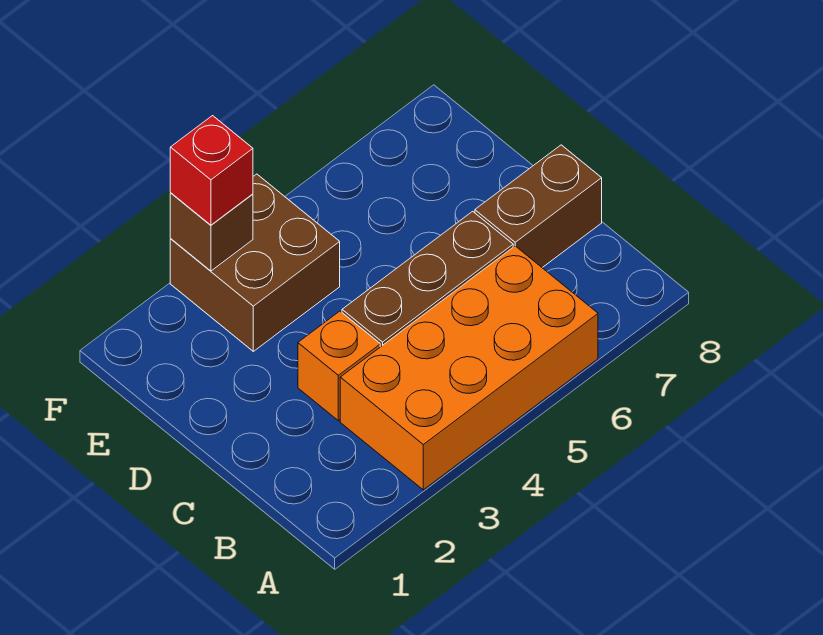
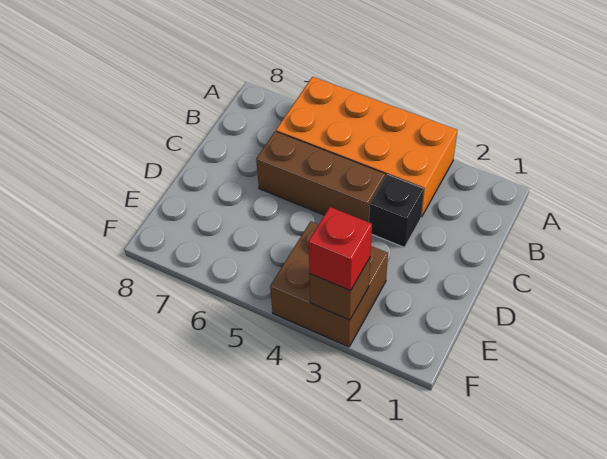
orange 1x1 brick [298,311,380,421] -> black 1x1 brick [369,175,424,247]
brown 1x2 brick [475,145,602,268] -> none

